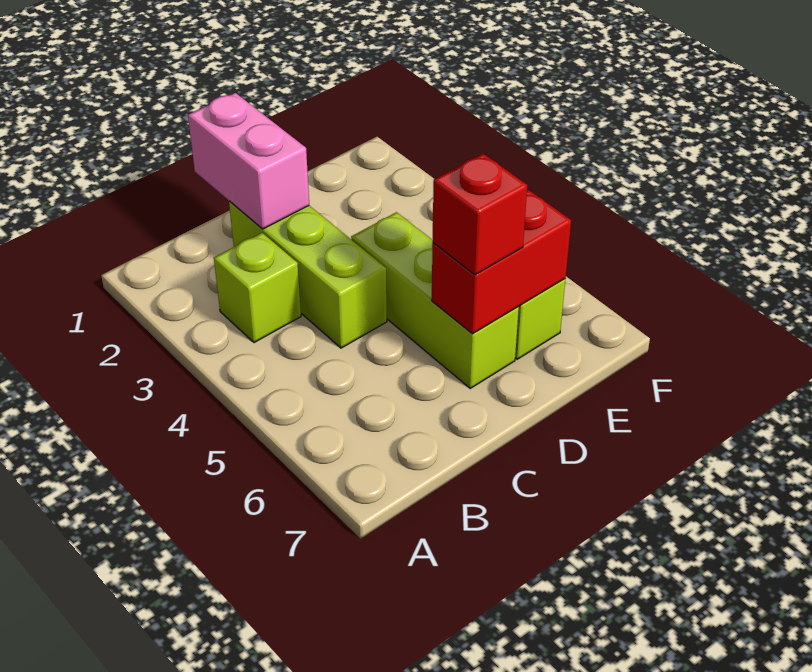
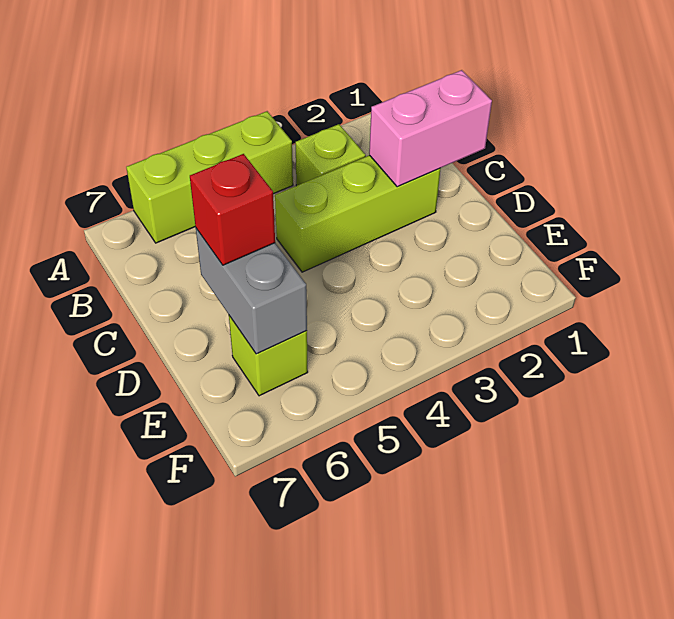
lime 1x3 brick [351,212,519,388] -> lime 1x3 brick moved to [126,111,293,243]
red 1x2 brick [432,190,571,334] -> grey 1x2 brick [196,229,307,354]

